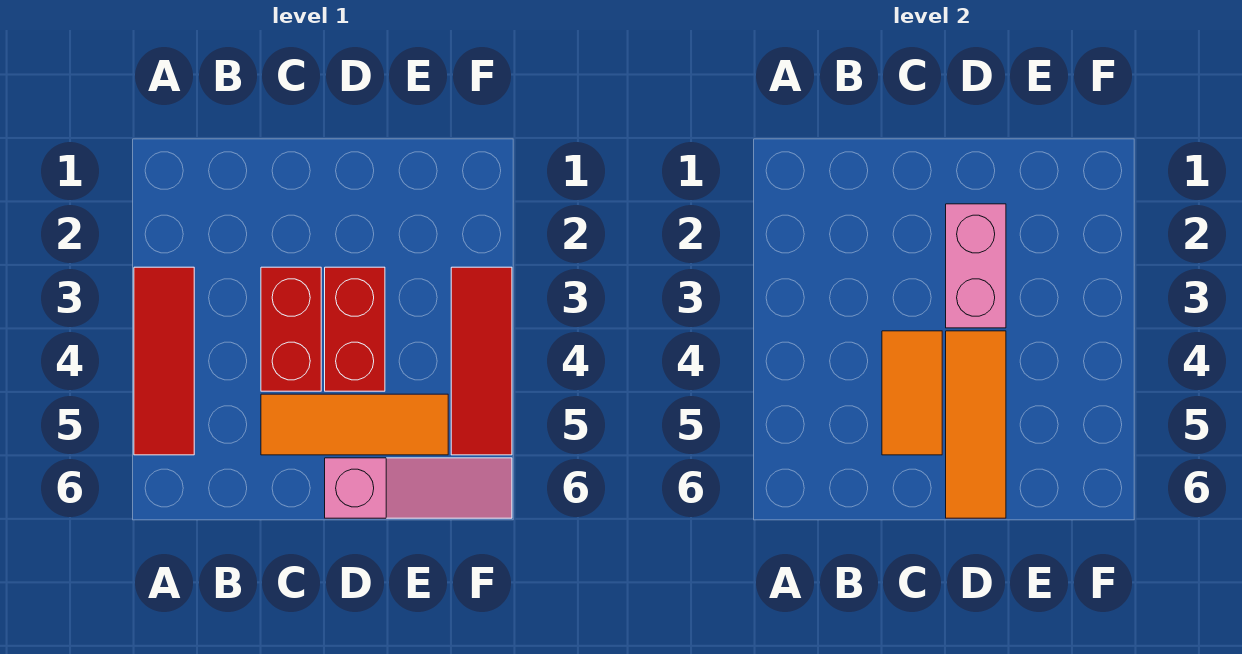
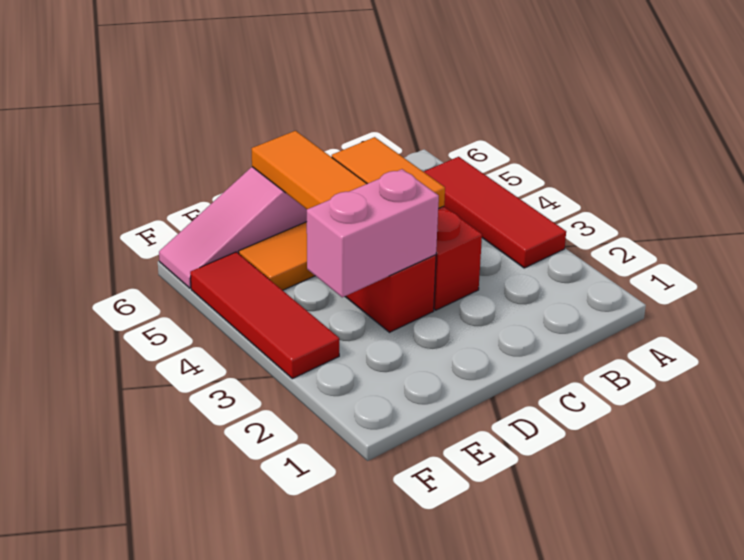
pink 1x2 brick [946,204,1006,328] -> pink 1x2 brick turned to [307,169,439,297]

